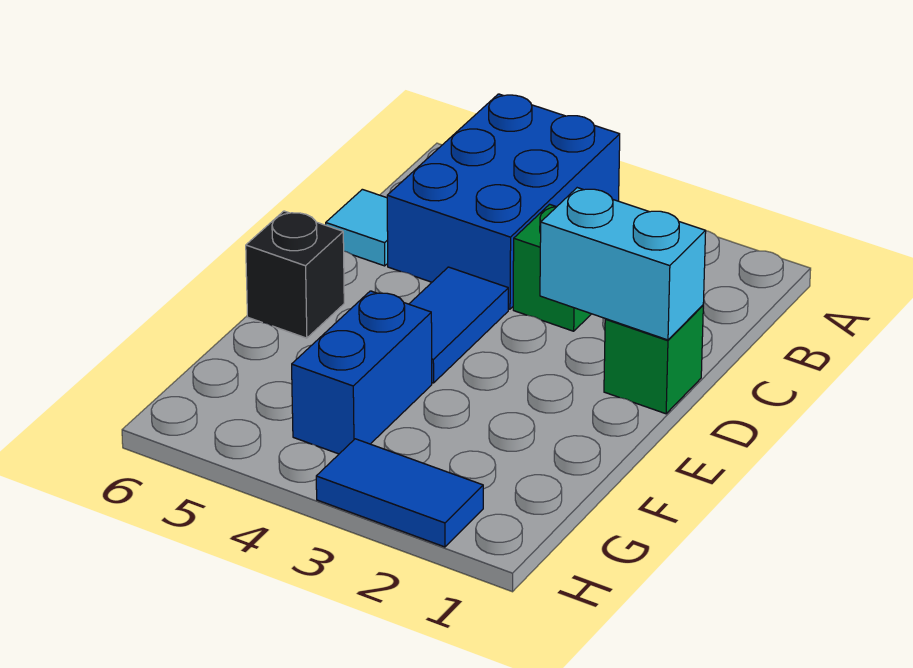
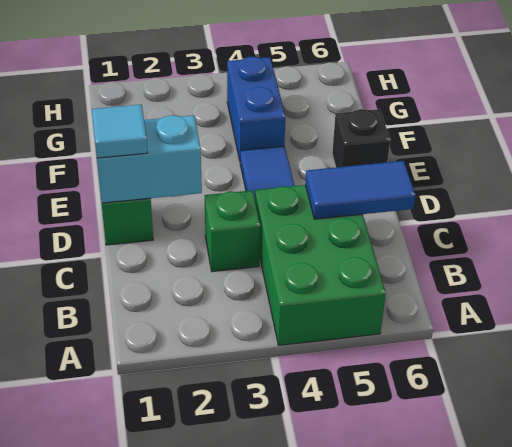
blue 2x3 brick [387,94,620,309] -> green 2x3 brick [255,185,386,345]
cyan 1x1 tile [326,189,388,266] -> cyan 1x1 tile moved to [92,104,148,158]
blue 1x2 tile [316,439,483,547] -> blue 1x2 tile moved to [305,161,415,219]

